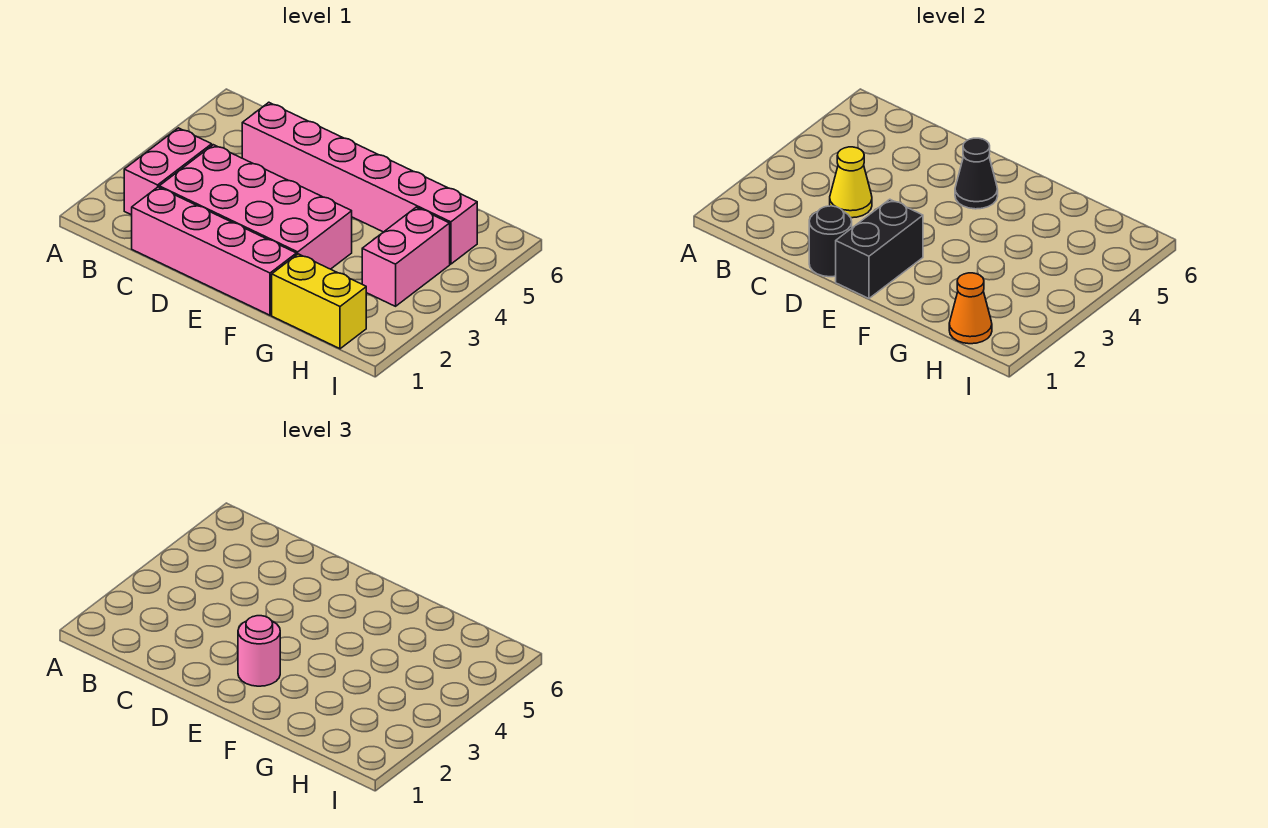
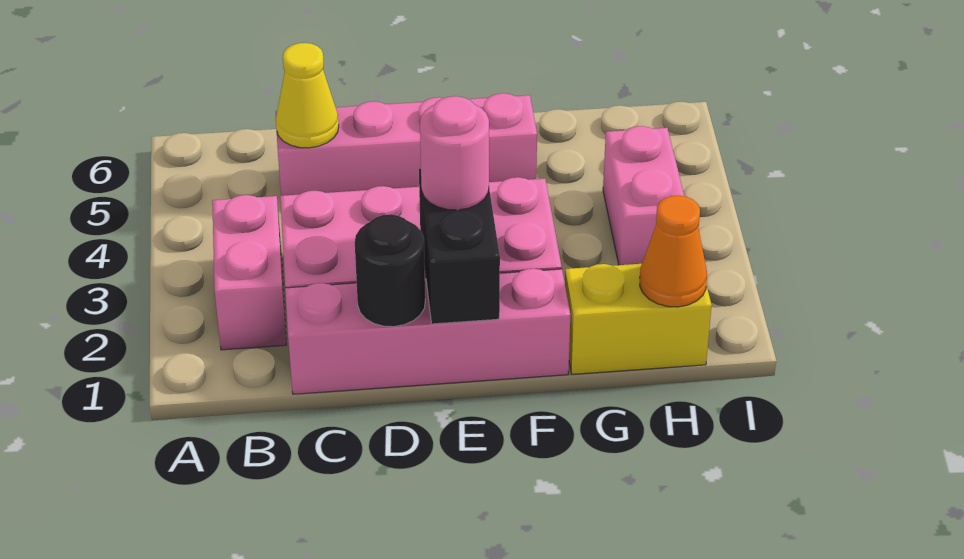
yellow 1x1 cone [830,147,872,218] -> yellow 1x1 cone moved to [276,43,339,148]
pink 1x6 brick [242,102,477,264] -> pink 1x4 brick [276,93,537,196]
black 1x1 cone [955,138,998,209] -> none

